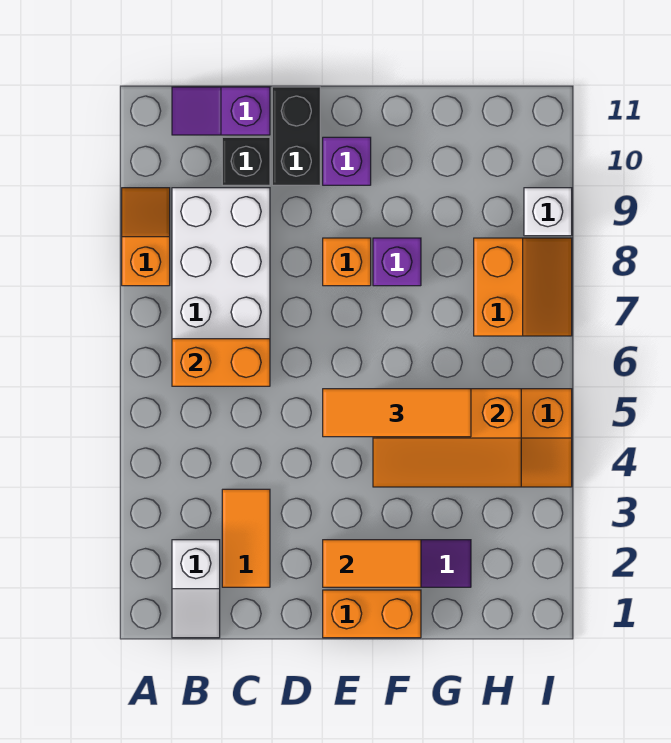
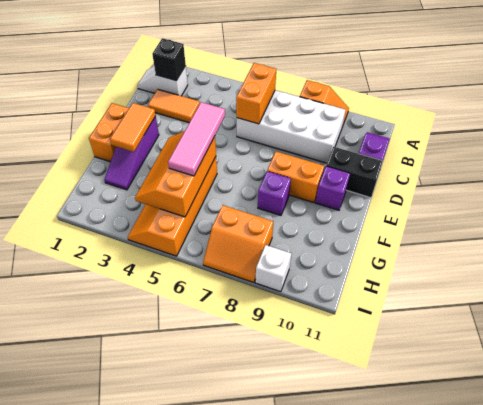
black 1x1 brick [222,137,270,185] -> black 1x1 brick moved to [152,38,186,81]
orange 1x3 tile [323,389,471,437] -> pink 1x3 tile [168,102,225,176]
orange 1x1 brick [323,238,371,286] -> orange 1x2 brick [267,152,324,203]

